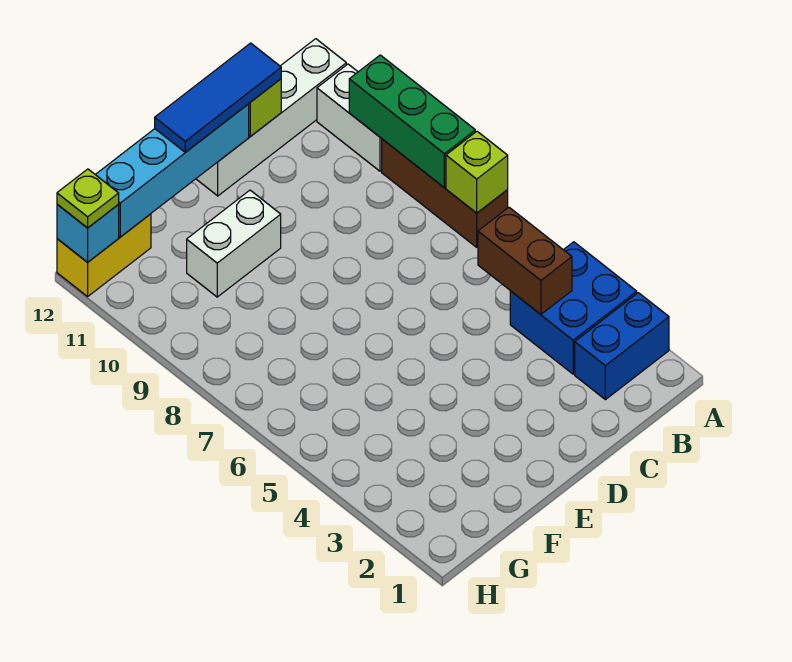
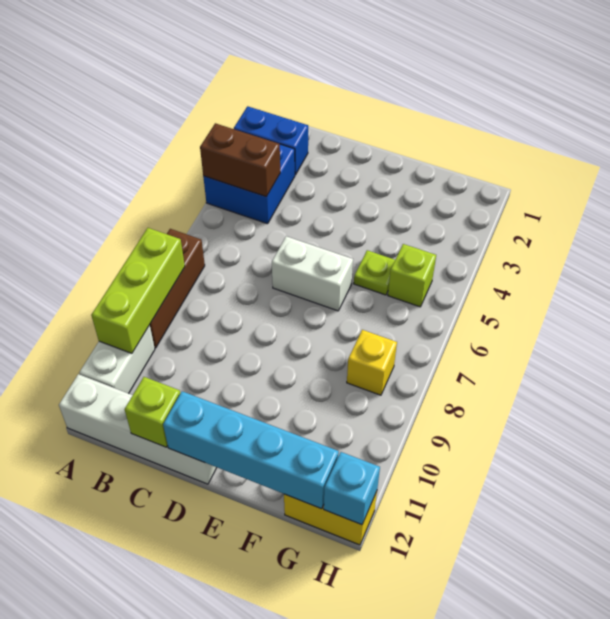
lime 1x1 brick [446,131,508,213] -> lime 1x1 brick moved to [388,244,436,307]
green 1x3 brick [349,55,475,188] -> lime 1x3 brick [91,228,185,353]
brown 1x2 brick [478,207,572,314] -> brown 1x2 brick turned to [200,123,280,197]
blue 1x3 tile [155,43,281,152] -> none
white 1x2 brick [187,190,281,297] -> white 1x2 brick moved to [272,236,353,311]
none -> yellow 1x1 brick [347,330,397,395]
lime 1x1 plate [57,169,119,228] -> lime 1x1 plate moved to [354,250,395,295]

